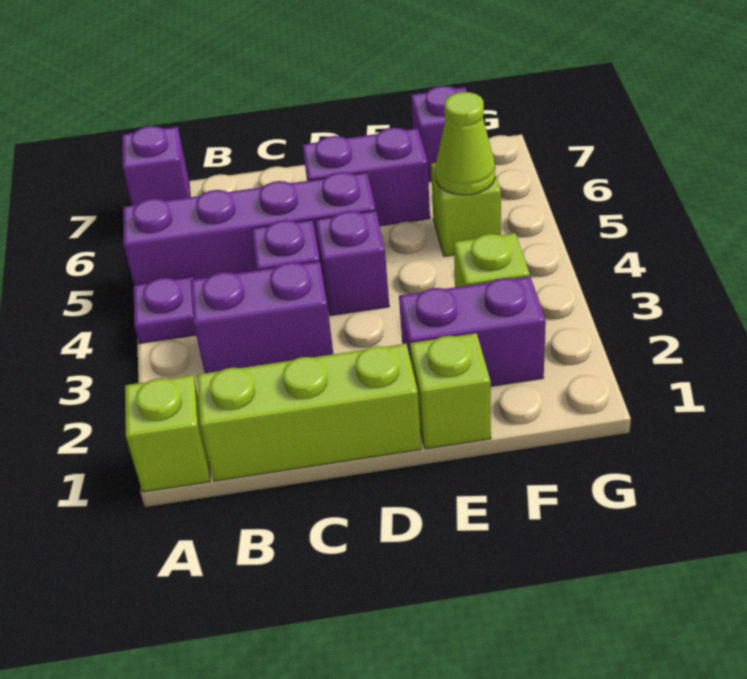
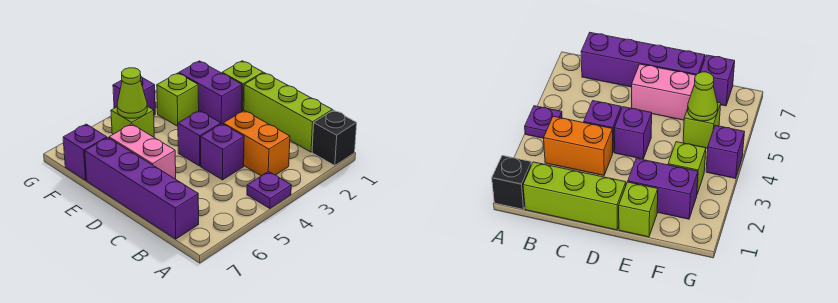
lime 1x1 brick [125,375,210,492] -> black 1x1 brick [312,110,357,166]
purple 1x4 brick [123,172,376,285] -> purple 1x4 brick moved to [85,138,199,239]
purple 1x1 brick [122,126,190,205] -> purple 1x1 brick moved to [113,77,155,115]
purple 1x2 brick [191,261,333,373] -> orange 1x2 brick [223,110,290,176]
purple 1x2 brick [303,128,430,226] -> pink 1x2 brick [109,124,176,179]

